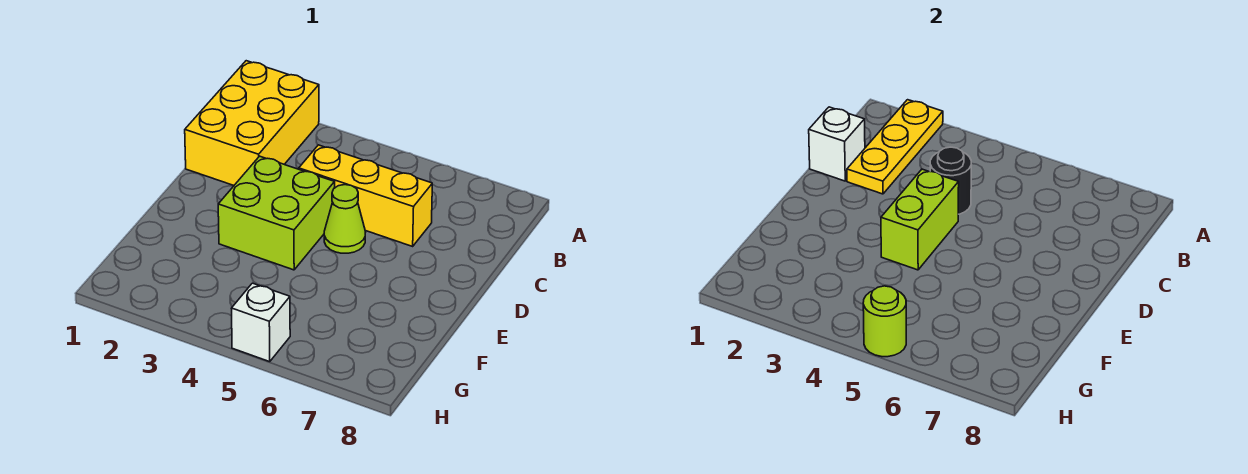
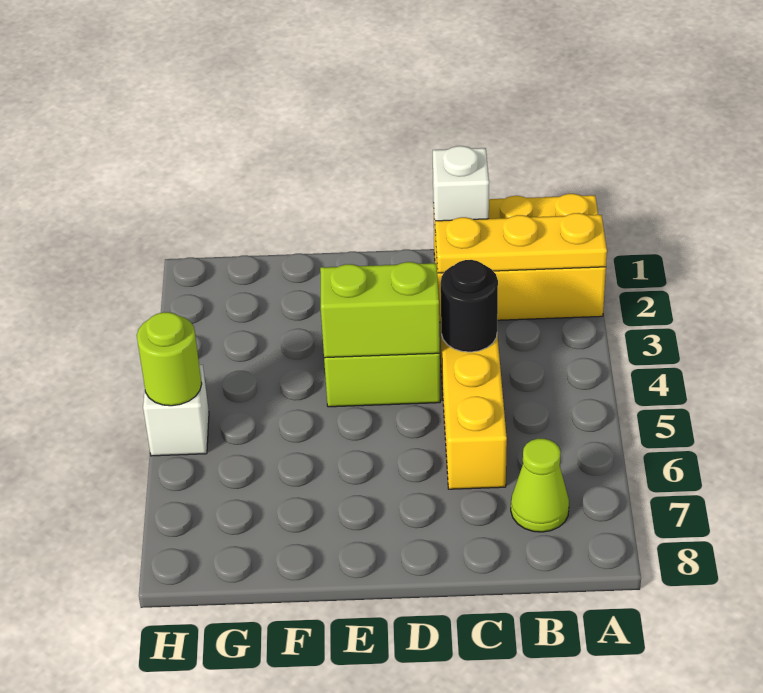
lime 1x1 cone [324,185,365,253] -> lime 1x1 cone moved to [511,439,569,532]

